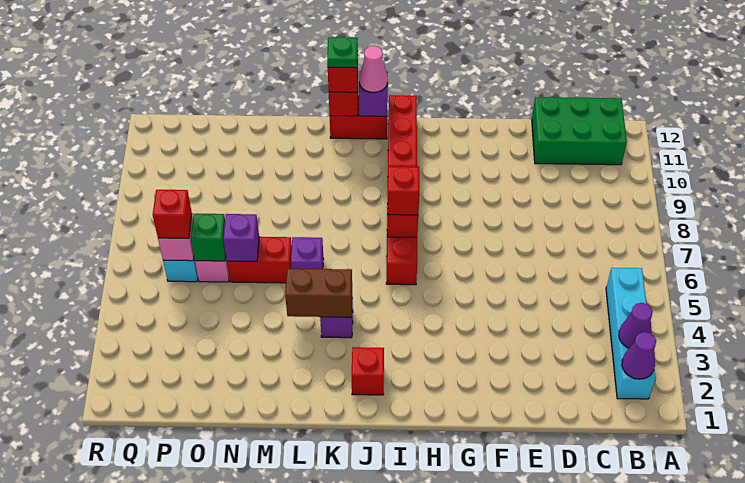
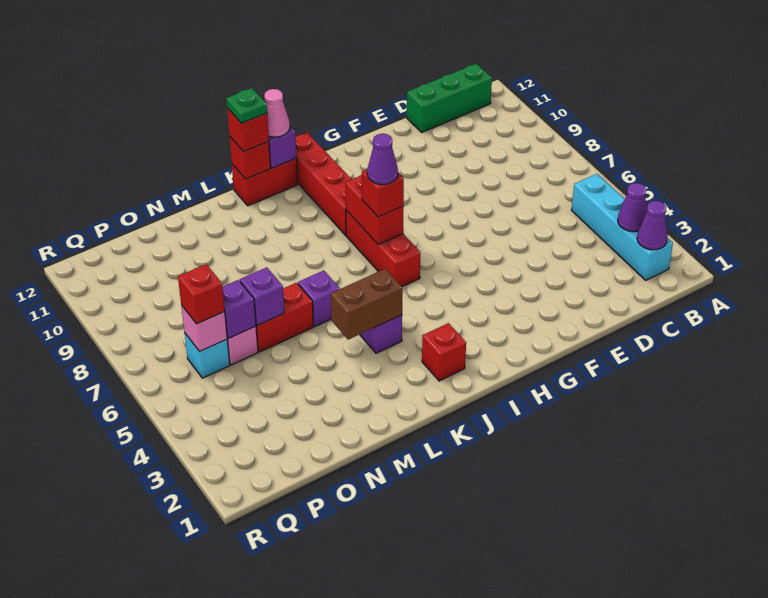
green 2x3 brick [532,97,627,165] -> green 1x3 brick [407,63,492,132]
none -> purple 1x1 cone [367,134,398,184]
green 1x1 brick [191,214,226,261] -> purple 1x1 brick [222,280,256,338]

